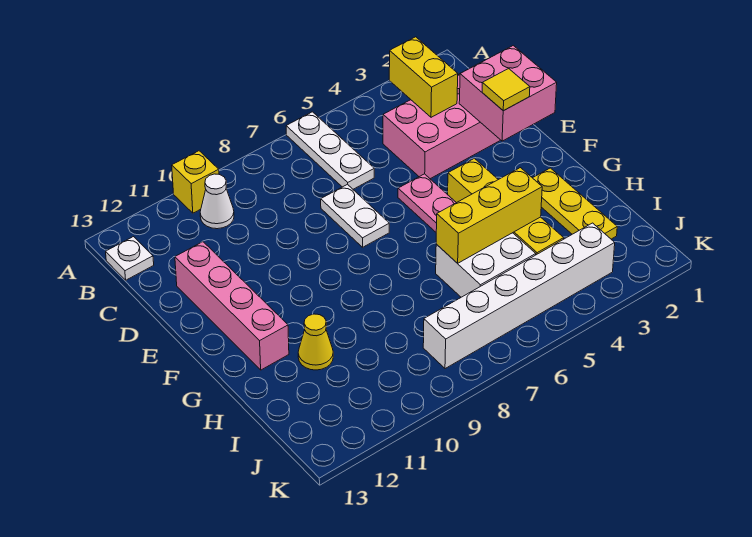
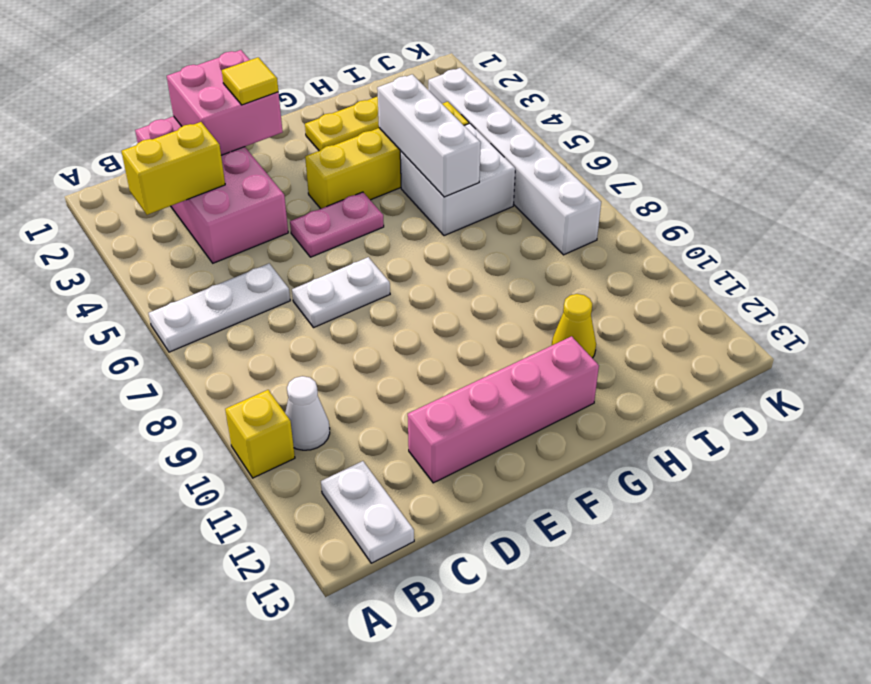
white 1x1 plate [106,237,154,280] -> white 1x2 plate [321,461,414,563]
yellow 1x3 brick [436,168,542,263] -> white 1x3 brick [377,74,481,197]

